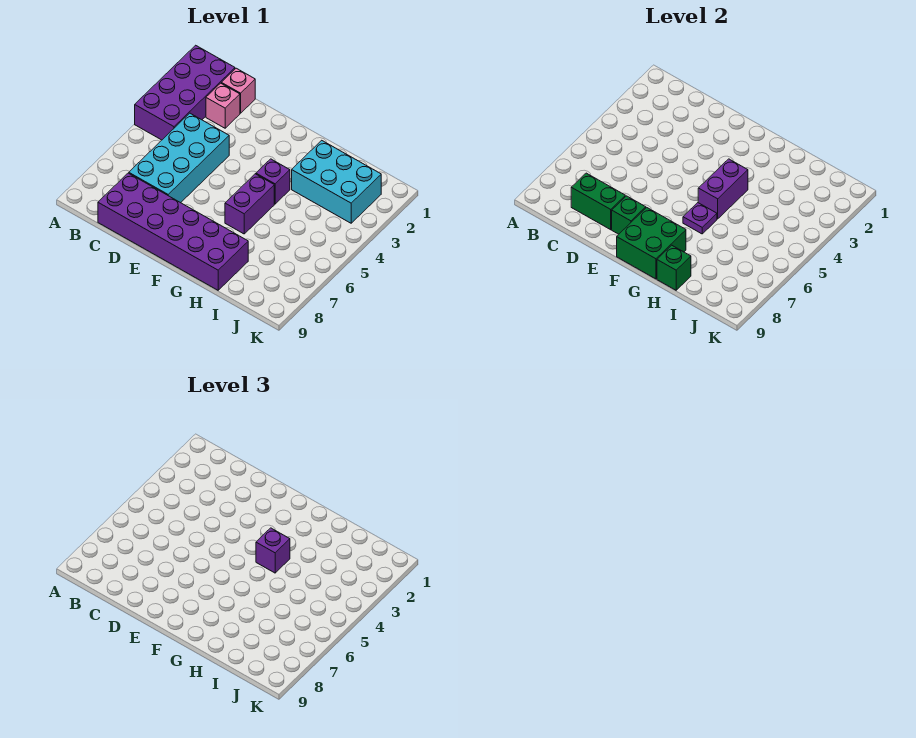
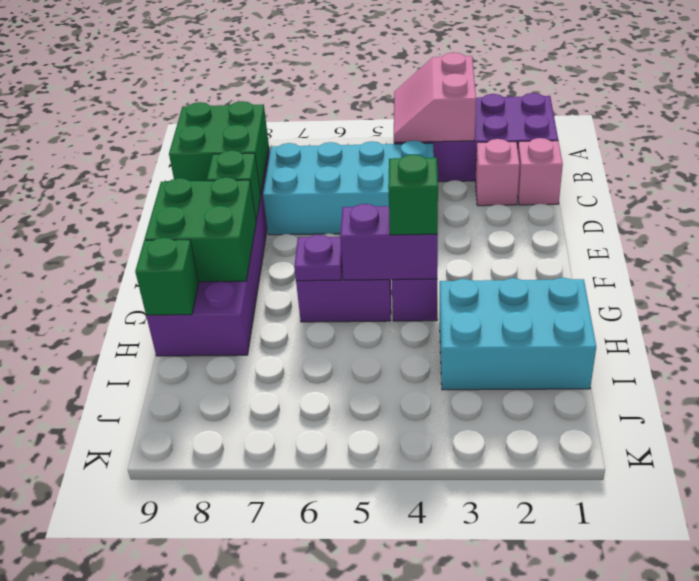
none -> pink 2x2 slope [394,52,476,142]
green 1x2 brick [571,173,625,230] -> green 2x2 brick [169,101,269,194]
purple 1x1 brick [256,528,290,573] -> green 1x1 brick [388,155,438,235]
cyan 2x3 brick [292,140,381,223] -> cyan 2x3 brick turned to [440,278,596,390]

